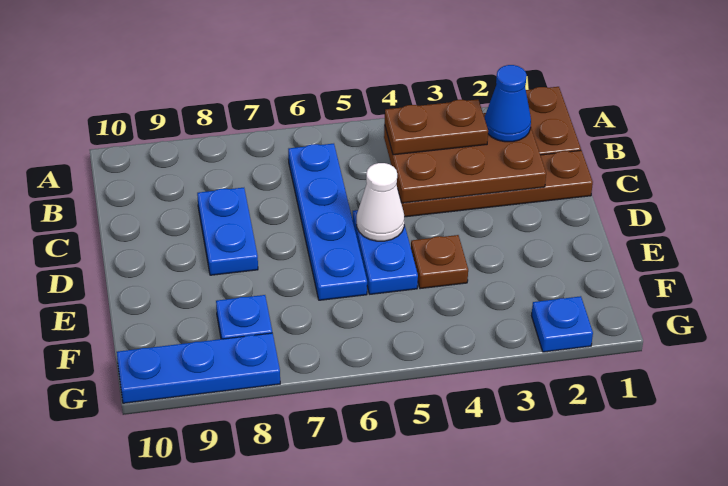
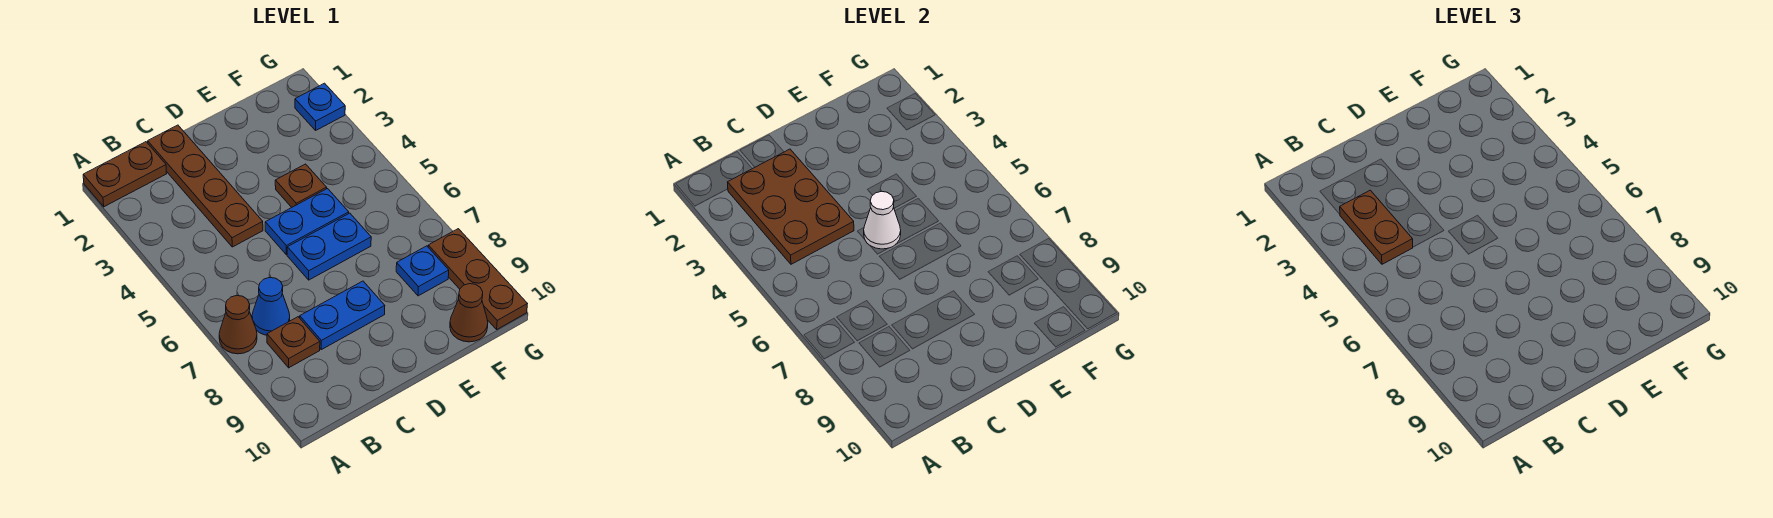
none -> brown 1x1 cone [219,295,257,354]
blue 1x1 cone [485,65,531,142] -> blue 1x1 cone moved to [252,277,290,335]
blue 1x4 plate [288,144,367,300] -> blue 1x2 plate [287,213,371,280]
none -> brown 1x1 plate [267,317,320,368]
none -> brown 1x1 cone [450,284,488,342]
blue 1x3 plate [117,333,280,403] -> brown 1x3 plate [428,229,527,329]

